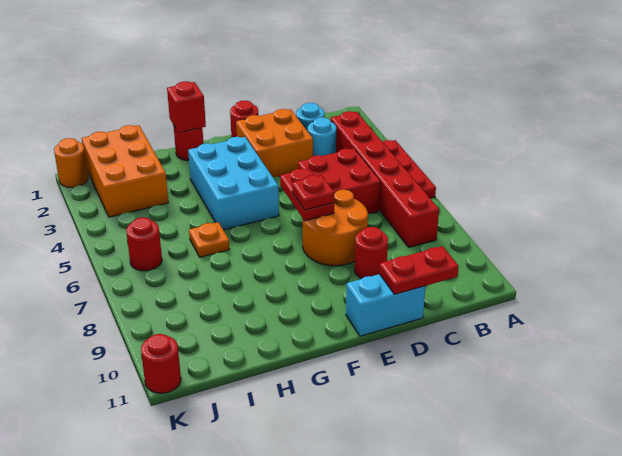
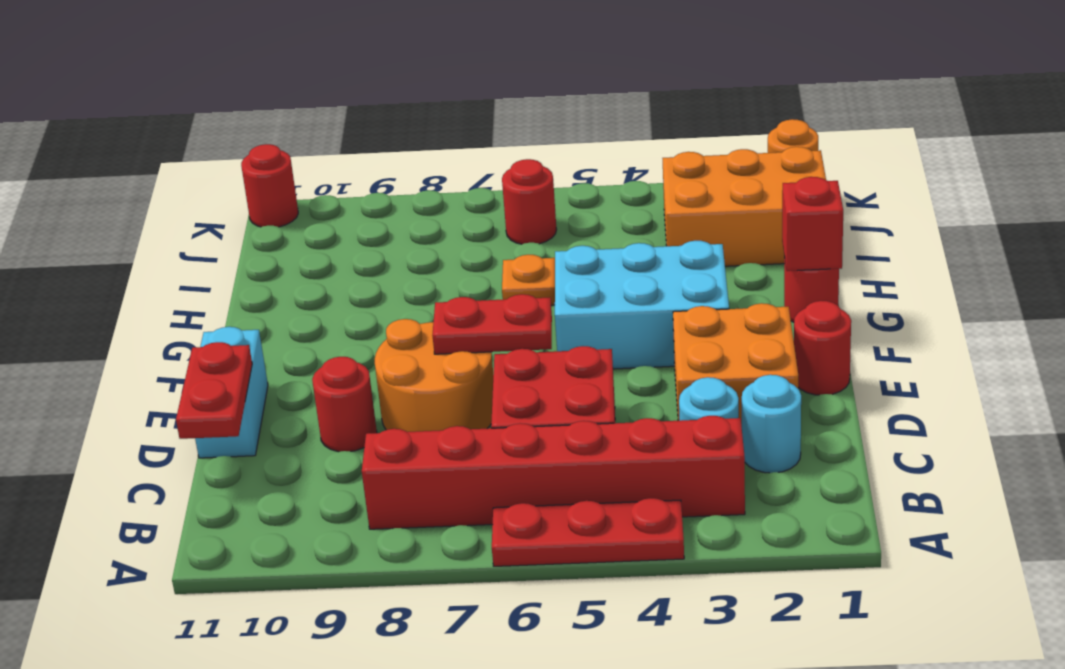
red 1x1 plate [292,175,334,210] -> none

